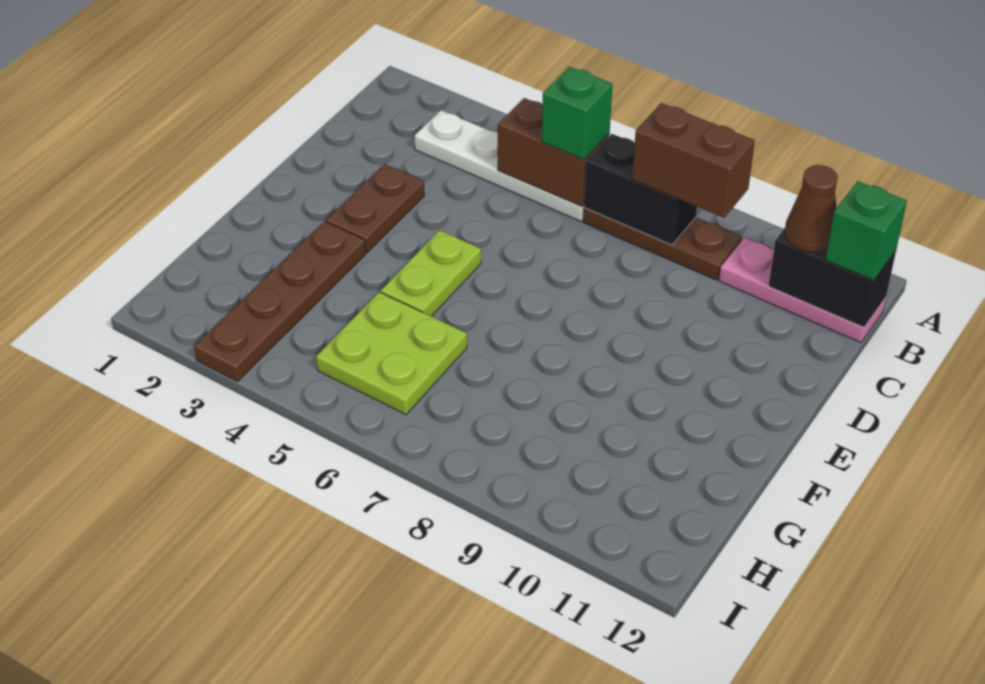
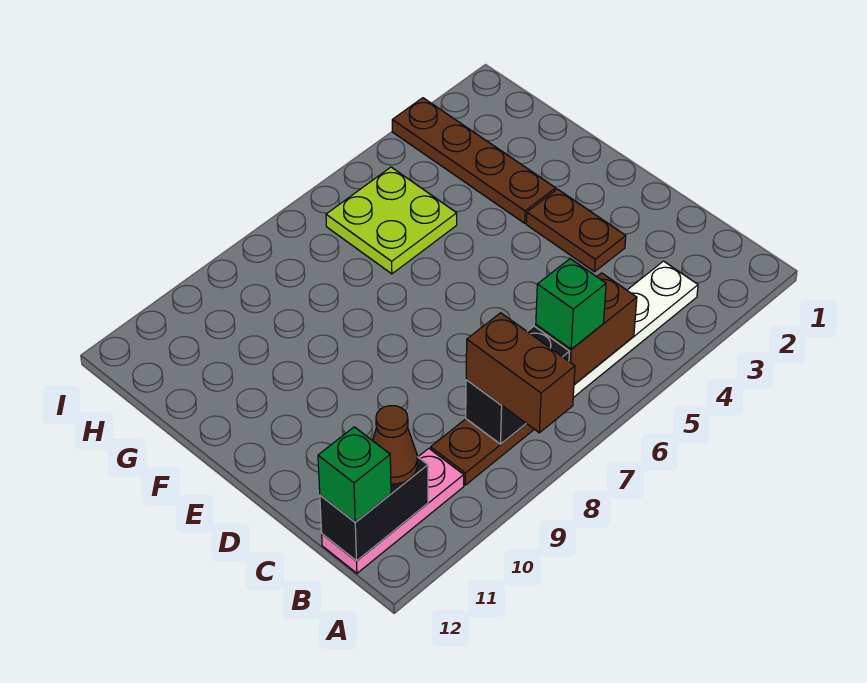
brown 1x2 brick [632,103,755,218] -> brown 1x2 brick turned to [466,313,575,433]
lime 1x2 plate [381,230,481,316] -> none

